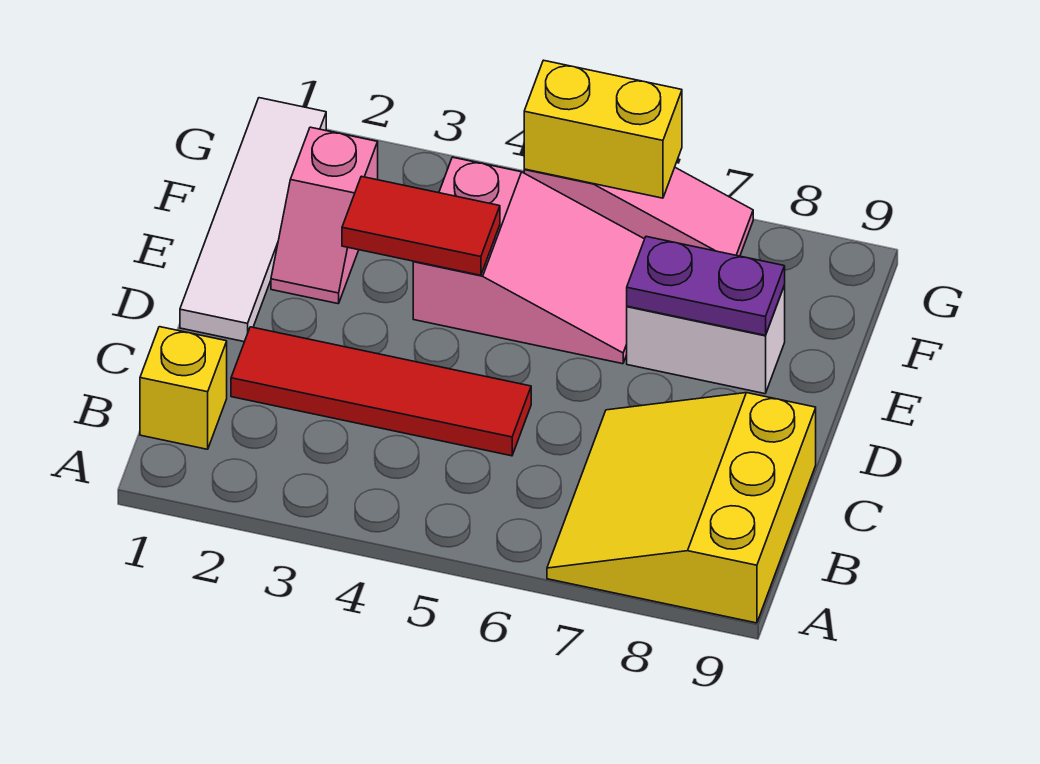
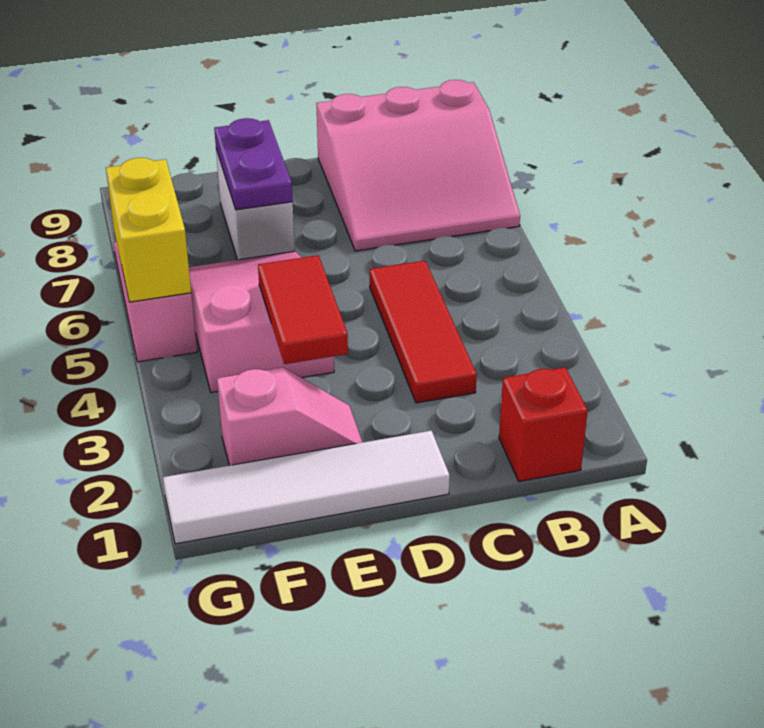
yellow 3x3 slope [547,393,816,623] -> pink 3x3 slope [316,80,520,251]
yellow 1x1 brick [140,327,227,449] -> red 1x1 brick [499,367,588,481]
red 1x4 tile [231,327,531,456] -> red 1x3 tile [370,261,477,403]

